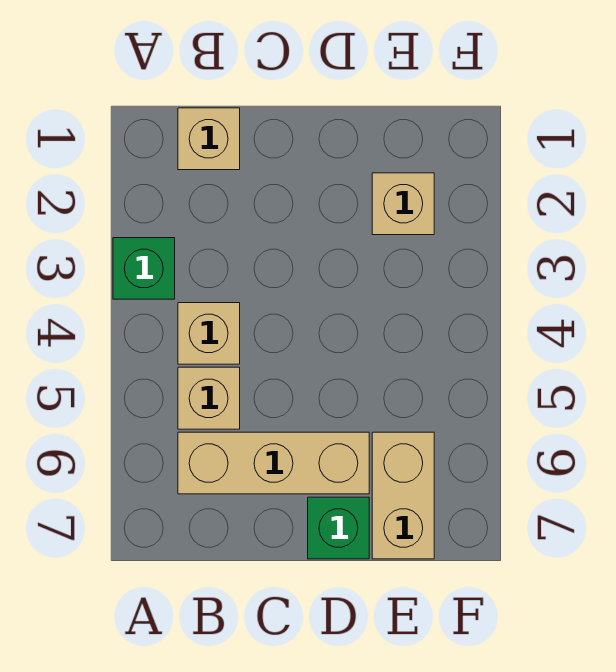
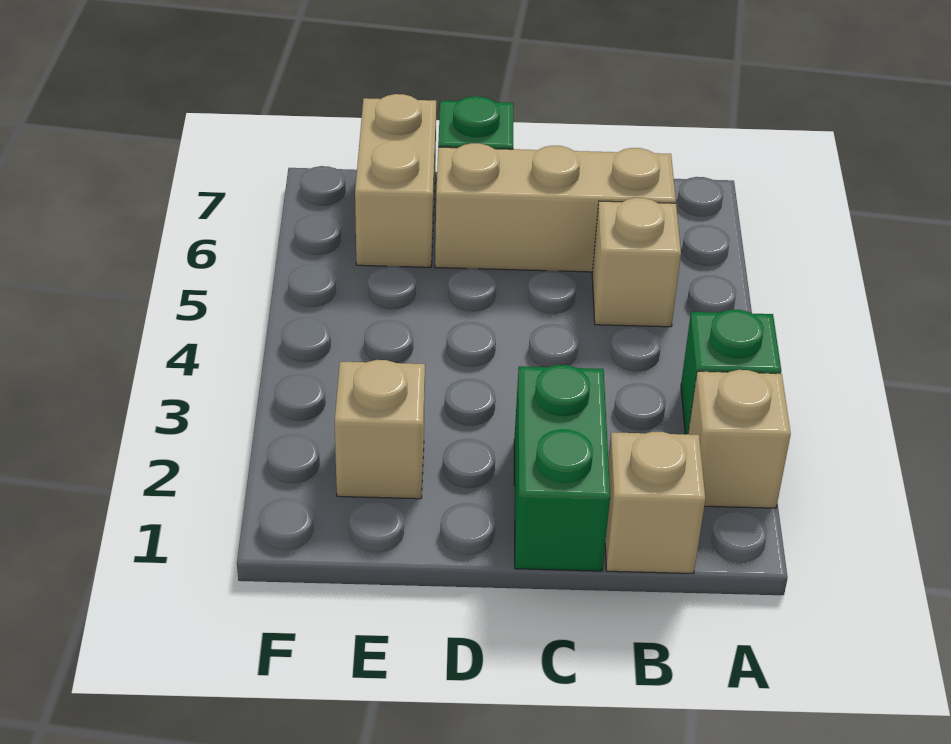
tan 1x1 brick [178,303,240,364] -> tan 1x1 brick moved to [688,370,791,508]
none -> green 1x2 brick [514,365,610,571]

